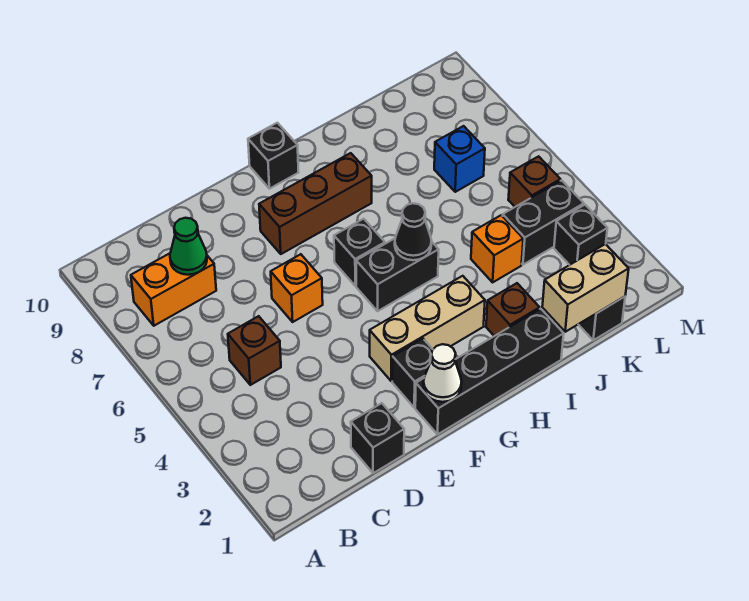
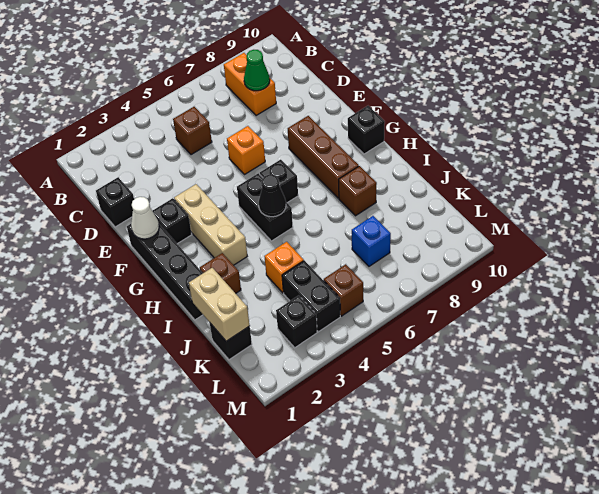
none -> brown 1x1 brick [339,166,377,216]

